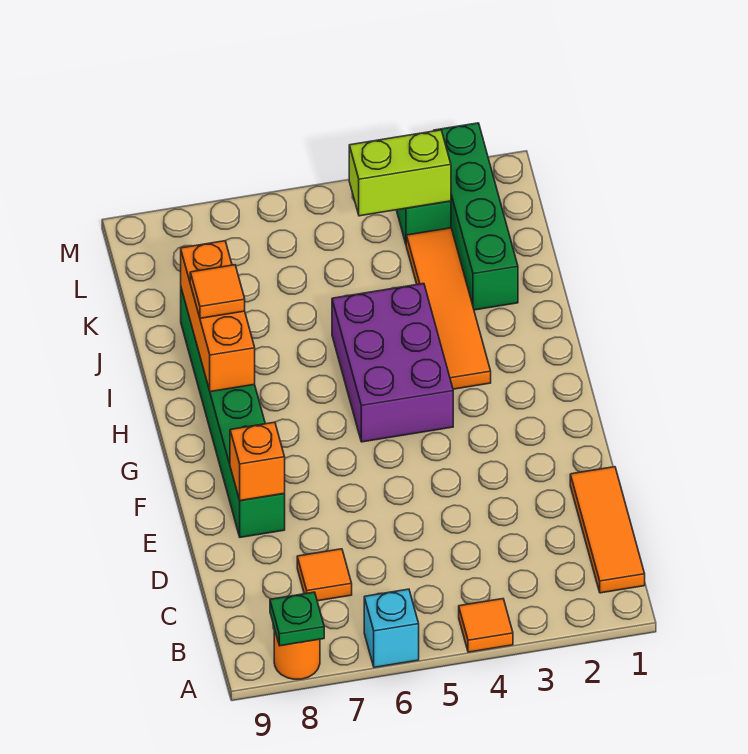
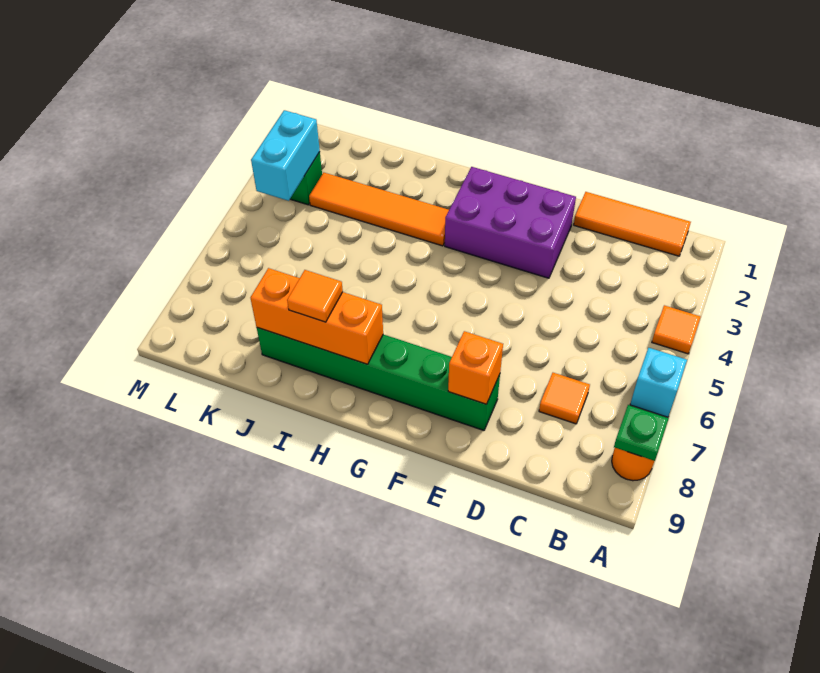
purple 2x3 brick [332,283,453,442] -> purple 2x3 brick moved to [445,167,576,278]
green 1x4 brick [434,123,518,310] -> none
lime 1x2 brick [349,130,451,216] -> cyan 1x2 brick [251,110,320,201]

